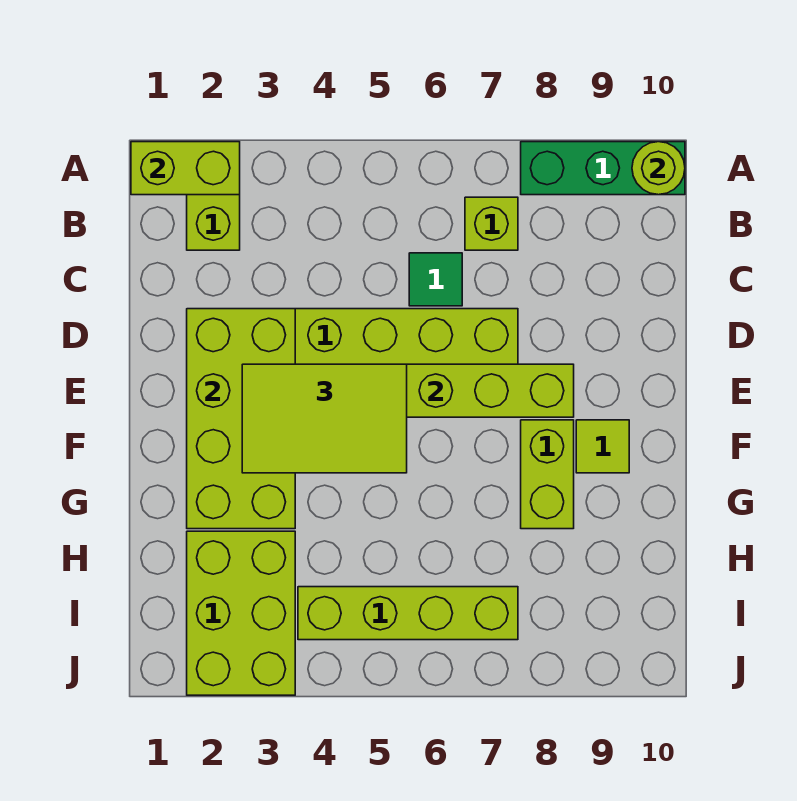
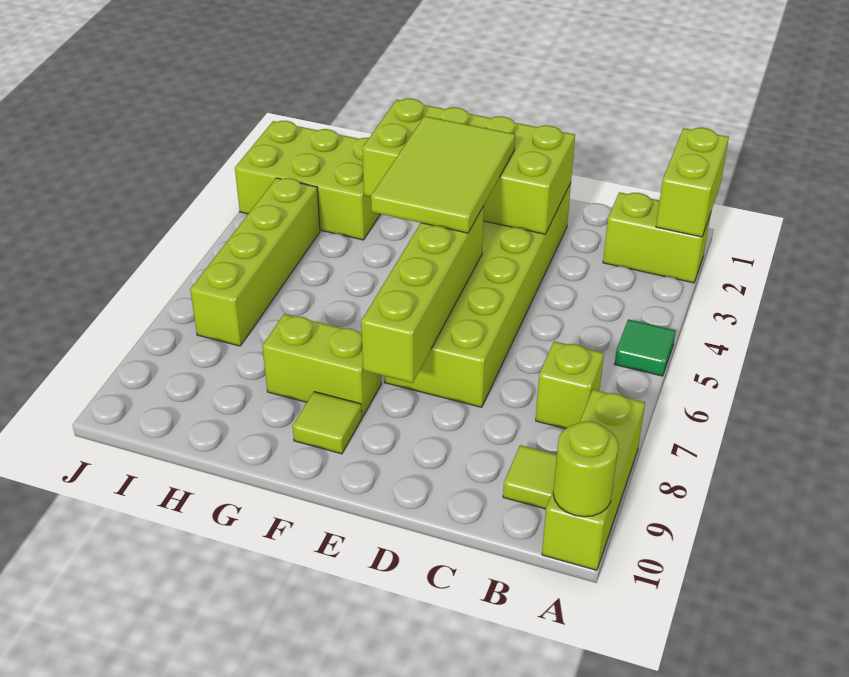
green 1x3 brick [521,142,685,195] -> lime 1x3 brick [542,390,645,570]
none -> lime 1x1 tile [503,445,557,509]
green 1x1 tile [409,253,462,306] -> green 1x1 tile moved to [615,319,676,376]

